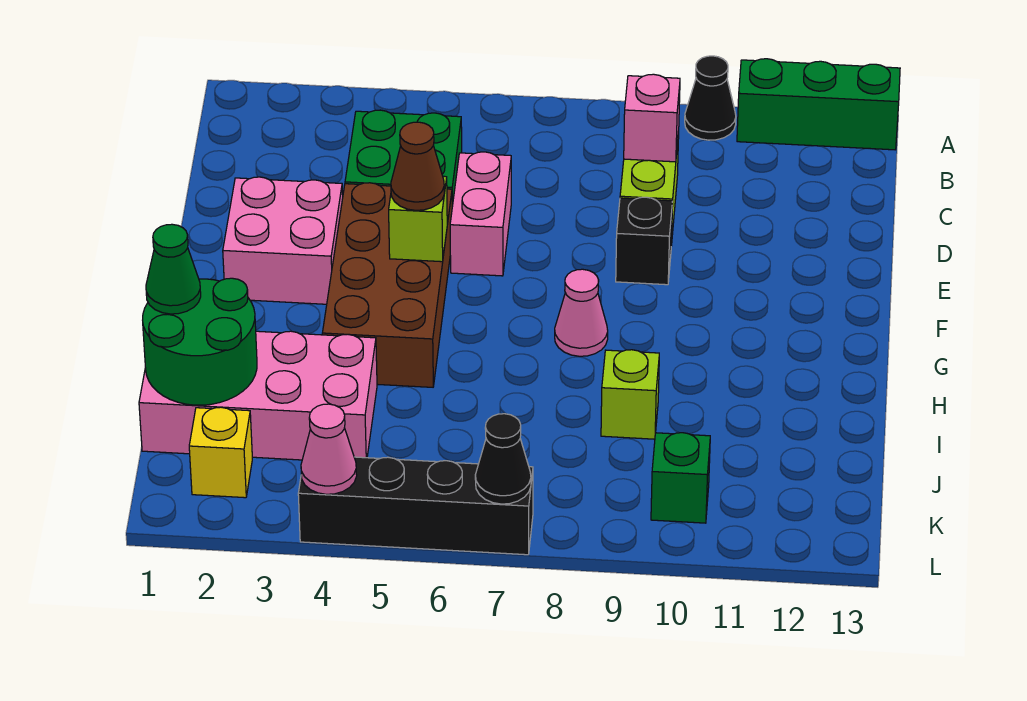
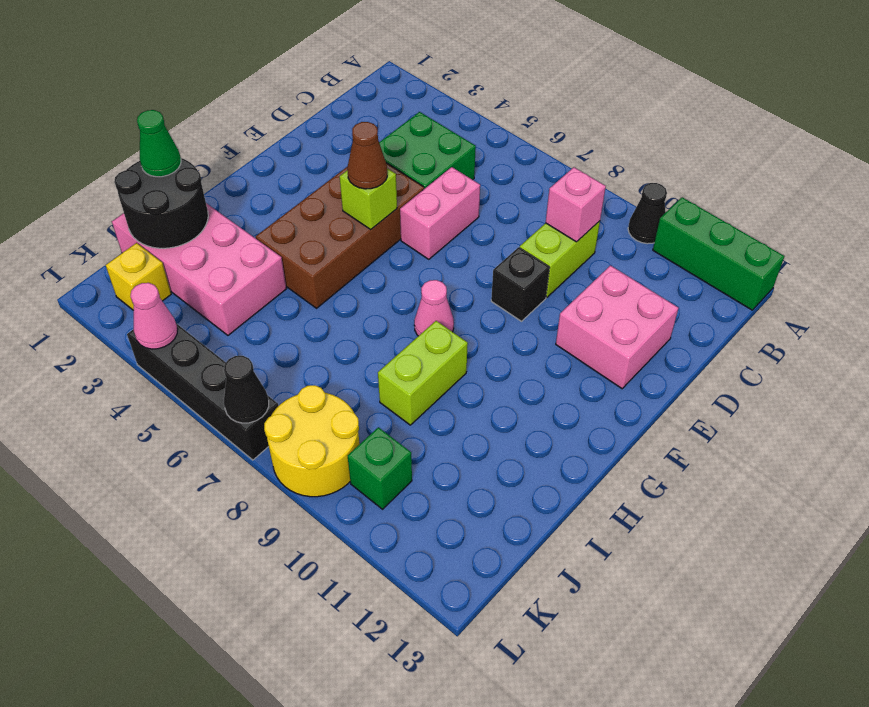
pink 2x2 brick [223,177,343,304] -> pink 2x2 brick moved to [556,266,678,389]
green 2x2 round brick [143,278,257,405] -> black 2x2 round brick [114,158,208,248]
lime 1x1 brick [601,350,659,439] -> lime 1x2 brick [378,321,468,425]
none -> yellow 2x2 round brick [264,385,359,497]

